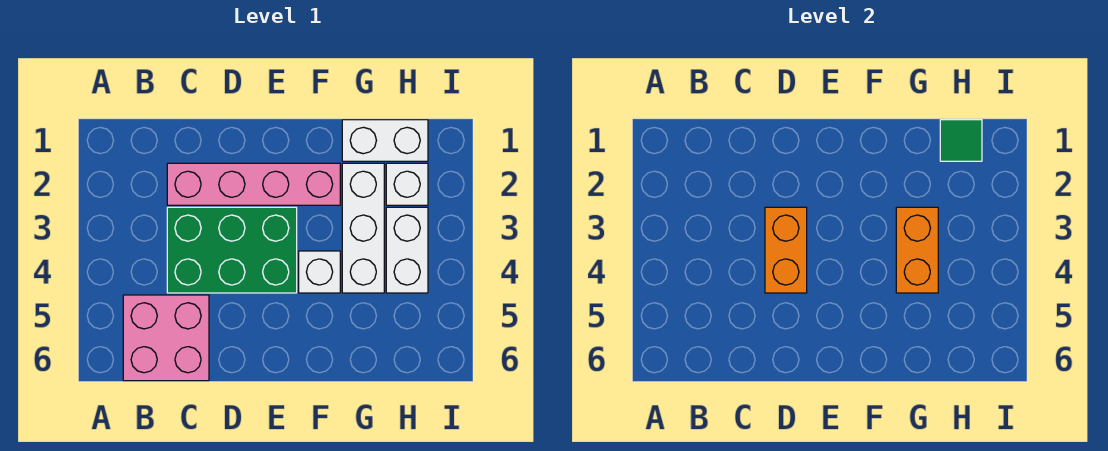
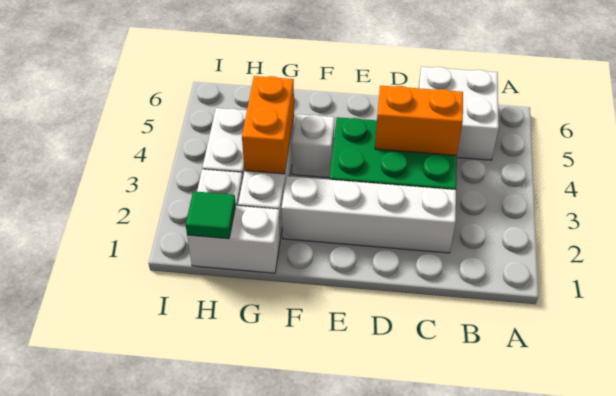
pink 2x2 brick [123,295,209,381] -> white 2x2 brick [419,67,499,160]
pink 1x4 brick [167,163,340,205] -> white 1x4 brick [282,176,456,253]
orange 1x2 brick [765,207,807,293] -> orange 1x2 brick turned to [375,86,463,155]

